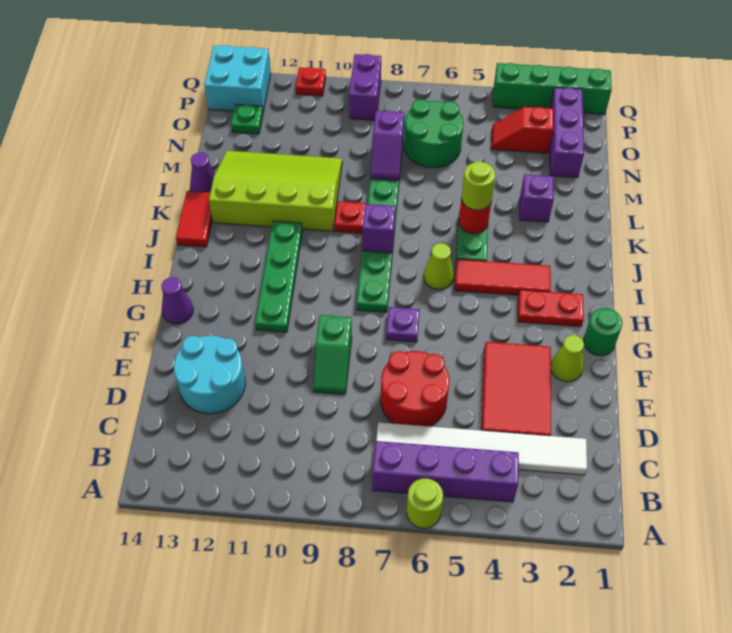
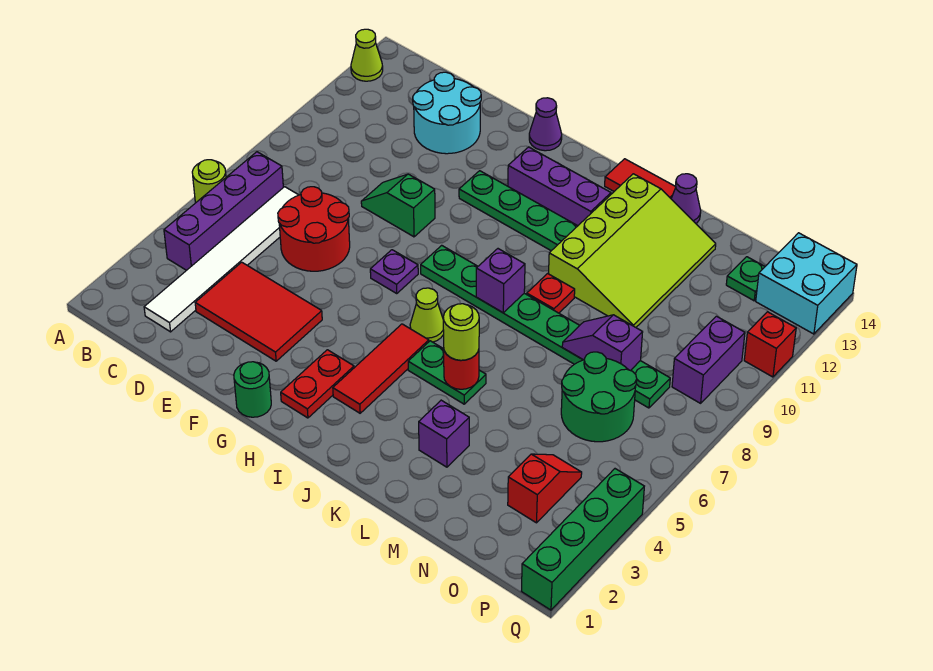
lime 1x1 cone [551,335,584,382] -> lime 1x1 cone moved to [351,29,383,81]
purple 1x3 brick [550,87,584,178] -> purple 1x3 brick moved to [508,147,611,226]
purple 1x2 brick [349,54,381,120] -> purple 1x2 brick turned to [672,316,745,403]
red 1x1 plate [296,67,326,96] -> red 1x1 brick [744,312,796,377]

